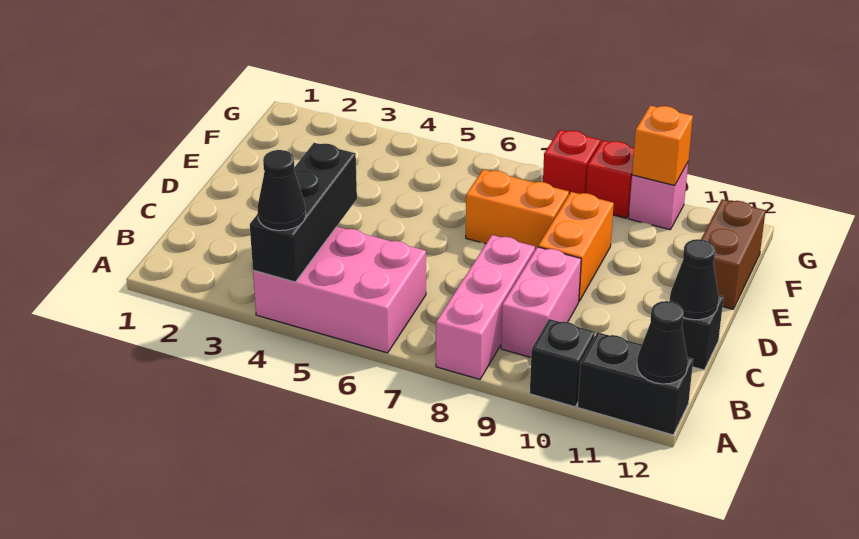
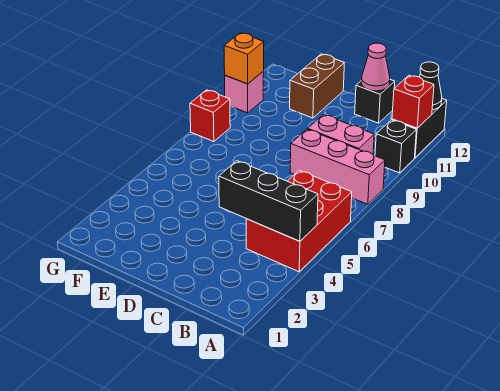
pink 2x3 brick [253,227,426,353] -> red 2x3 brick [246,170,352,272]
black 1x1 cone [258,150,306,231] -> none
black 1x1 cone [670,239,719,320] -> pink 1x1 cone [361,43,390,91]
orange 1x2 brick [538,192,614,301] -> none
orange 1x2 brick [466,169,569,250] -> none
brown 1x2 brick [701,199,766,309] -> brown 1x2 brick turned to [290,54,344,118]
red 1x1 brick [586,140,634,218] -> red 1x1 brick moved to [392,75,434,128]

